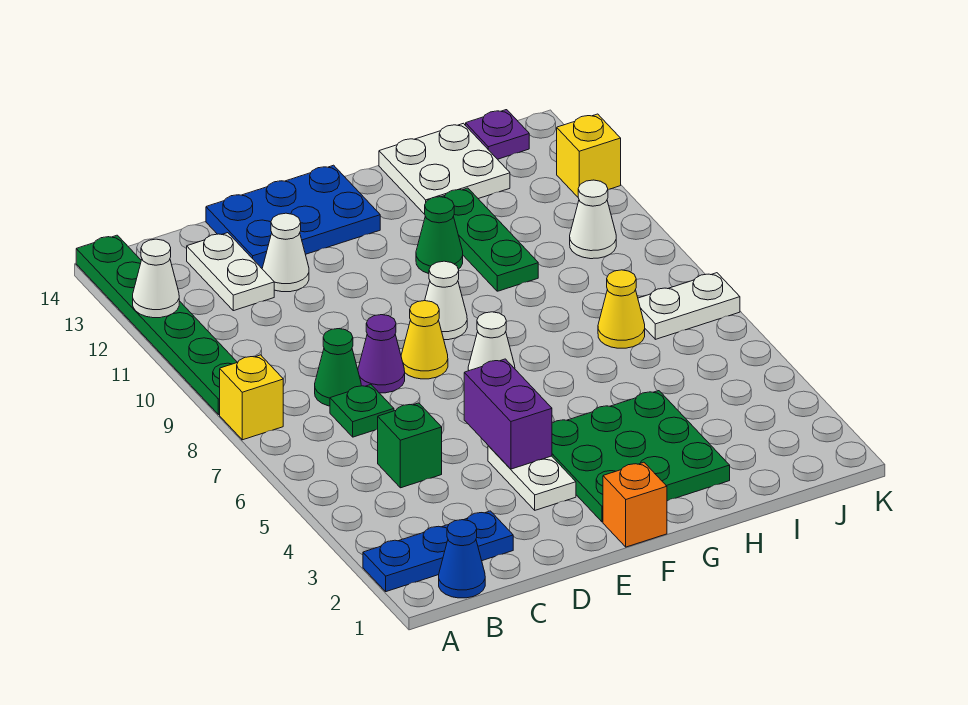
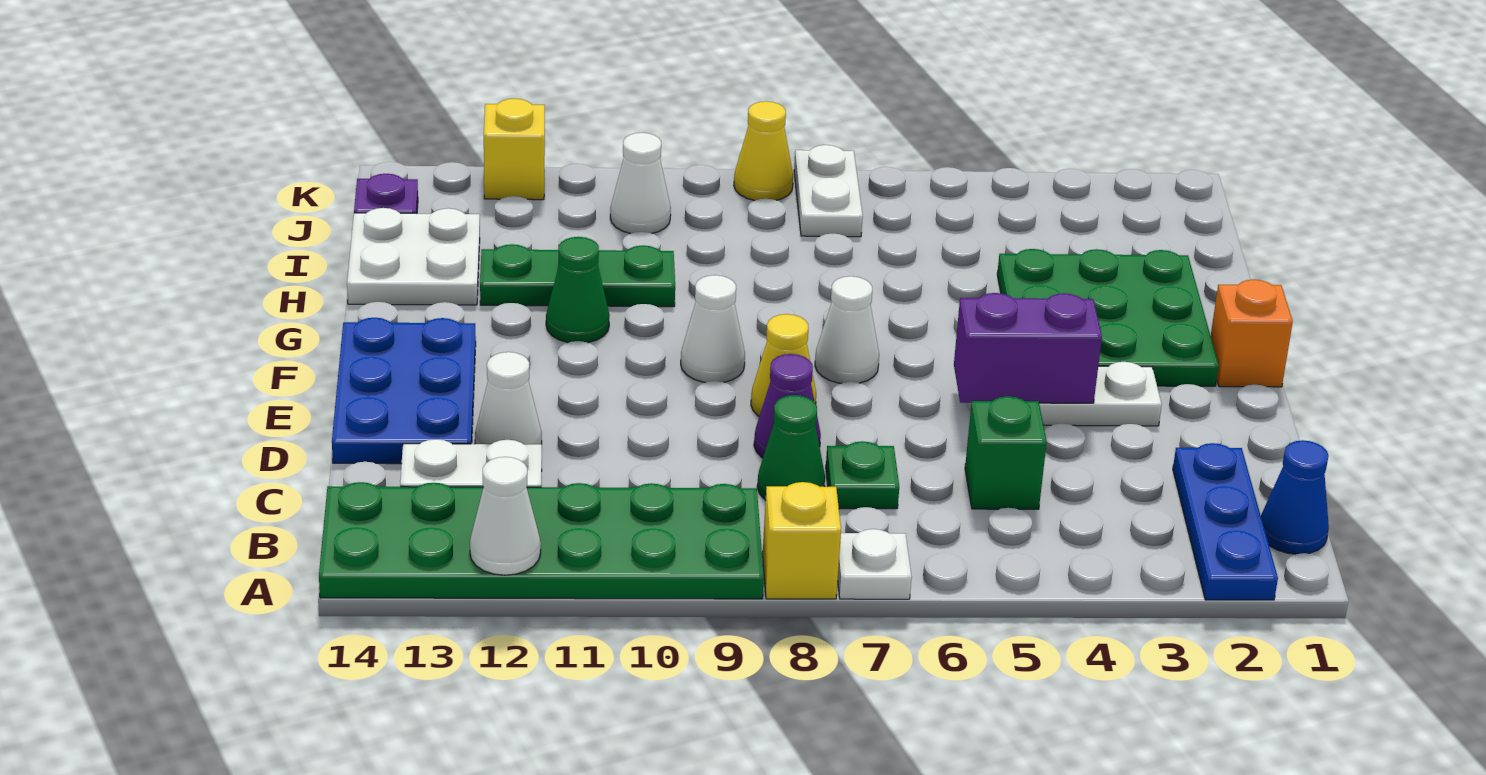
none -> white 1x1 plate [838,529,912,599]
green 1x6 plate [76,235,237,415] -> green 2x6 plate [319,482,764,599]
yellow 1x1 cone [598,270,645,348] -> yellow 1x1 cone moved to [734,101,793,201]

